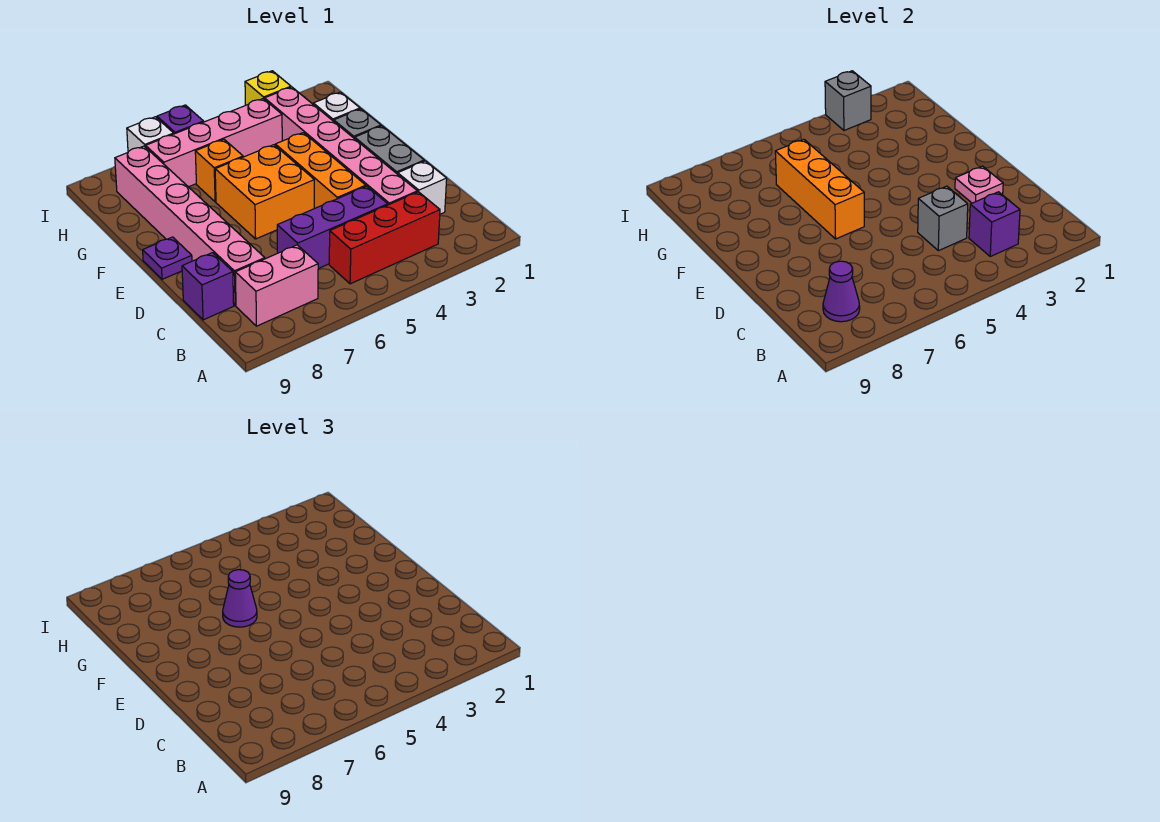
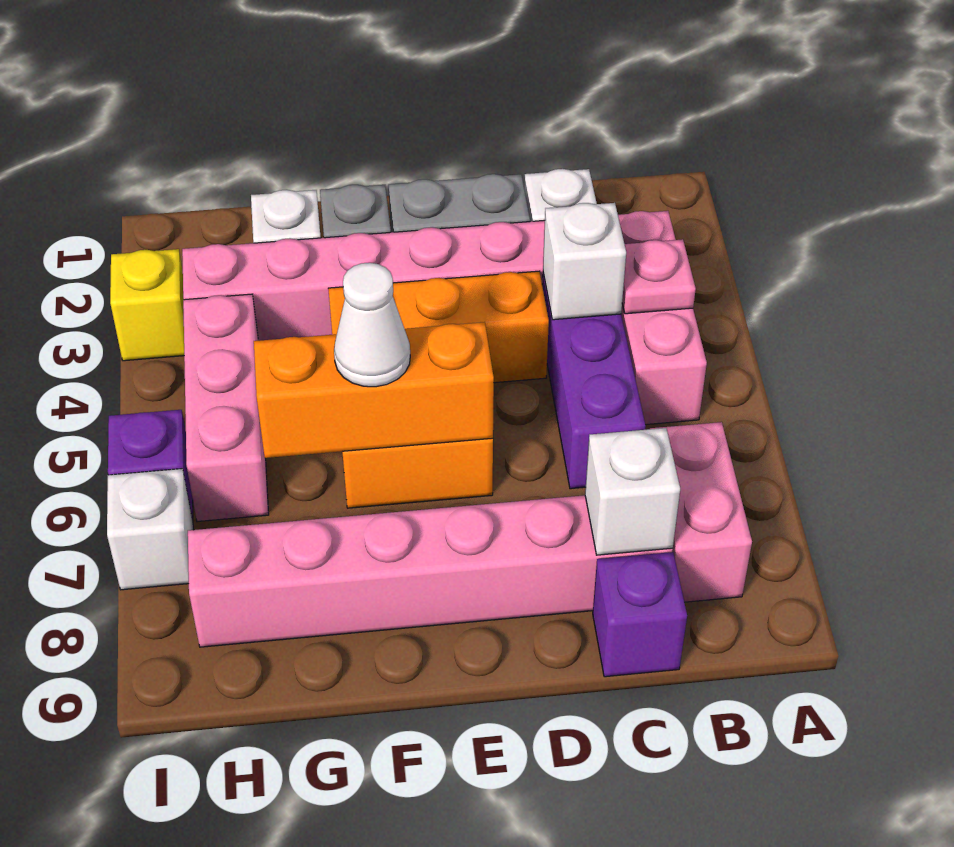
red 1x3 brick [329,192,440,284] -> pink 1x3 brick [618,211,707,425]
purple 1x1 brick [969,192,1020,256] -> none
purple 1x1 cone [823,261,860,322] -> none
grey 1x1 brick [918,186,968,251] -> white 1x1 brick [543,203,626,320]
none -> white 1x1 brick [585,428,680,555]
pink 1x1 plate [955,166,1003,203] -> pink 1x1 plate moved to [622,239,696,314]
purple 1x1 plate [143,237,192,279] -> none
purple 1x1 cone [223,570,257,627] -> white 1x1 cone [334,263,410,387]
orange 1x1 brick [195,139,243,202] -> none
pink 1x4 brick [146,99,282,187] -> pink 1x3 brick [183,294,269,522]
grey 1x1 brick [825,71,871,130] -> none

